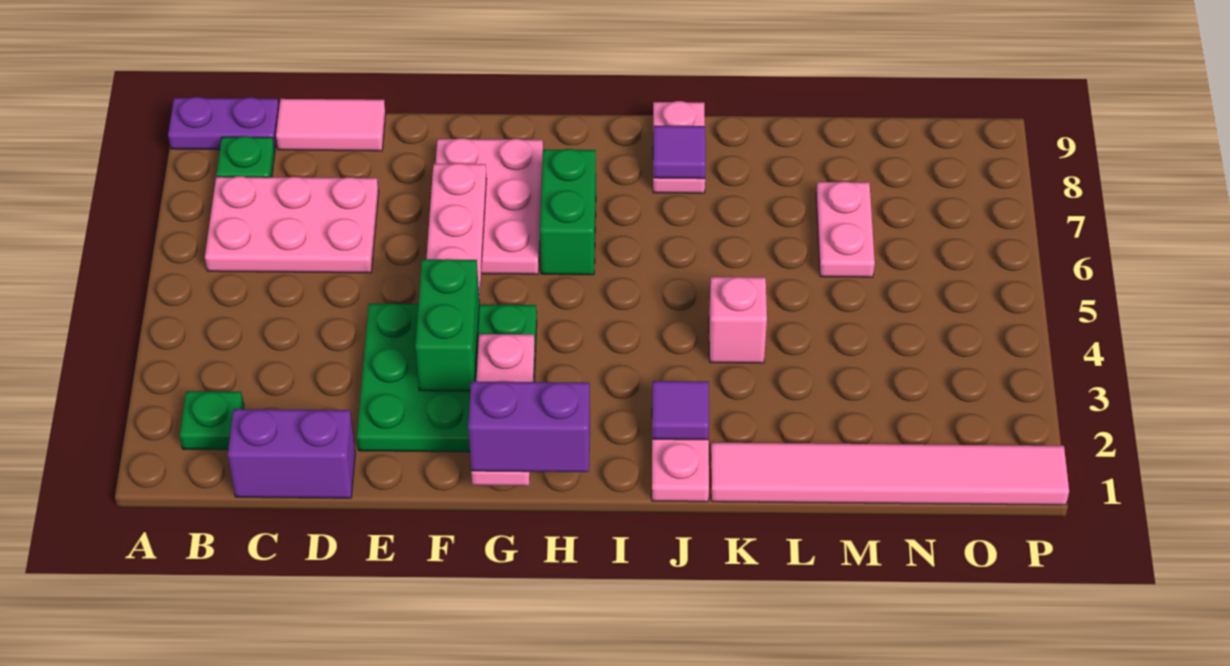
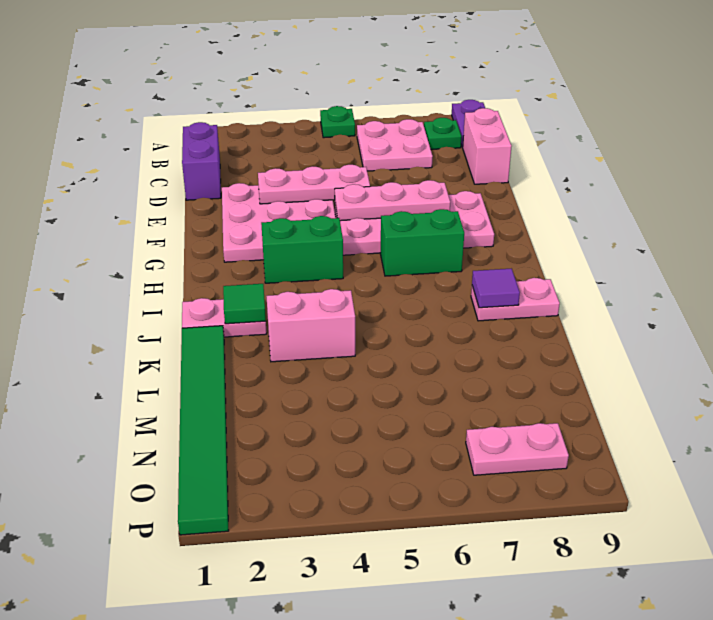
green 1x1 plate [180,391,244,450] -> green 1x1 plate moved to [320,106,355,138]
pink 2x3 plate [205,176,379,273] -> pink 2x2 plate [357,119,433,171]
pink 1x2 tile [276,99,386,151] -> pink 1x2 brick [463,108,512,184]
green 3x3 plate [357,304,537,452] -> pink 3x3 plate [222,183,336,262]
green 1x2 brick [415,259,479,391] -> green 1x2 brick moved to [261,216,343,283]
pink 2x3 plate [436,138,543,274] -> pink 2x4 plate [335,191,494,255]
pink 1x3 plate [471,334,535,486] -> pink 1x3 plate moved to [258,165,370,204]
purple 1x2 brick [468,381,590,472] -> none
purple 1x1 tile [652,381,709,440] -> green 1x1 tile [223,284,266,324]
pink 1x6 tile [711,443,1069,505] -> green 1x6 tile [178,326,229,535]
pink 1x1 brick [709,277,767,363] -> pink 1x2 brick [266,289,355,362]
pink 1x2 plate [816,182,875,277] -> pink 1x2 plate moved to [466,423,569,475]

